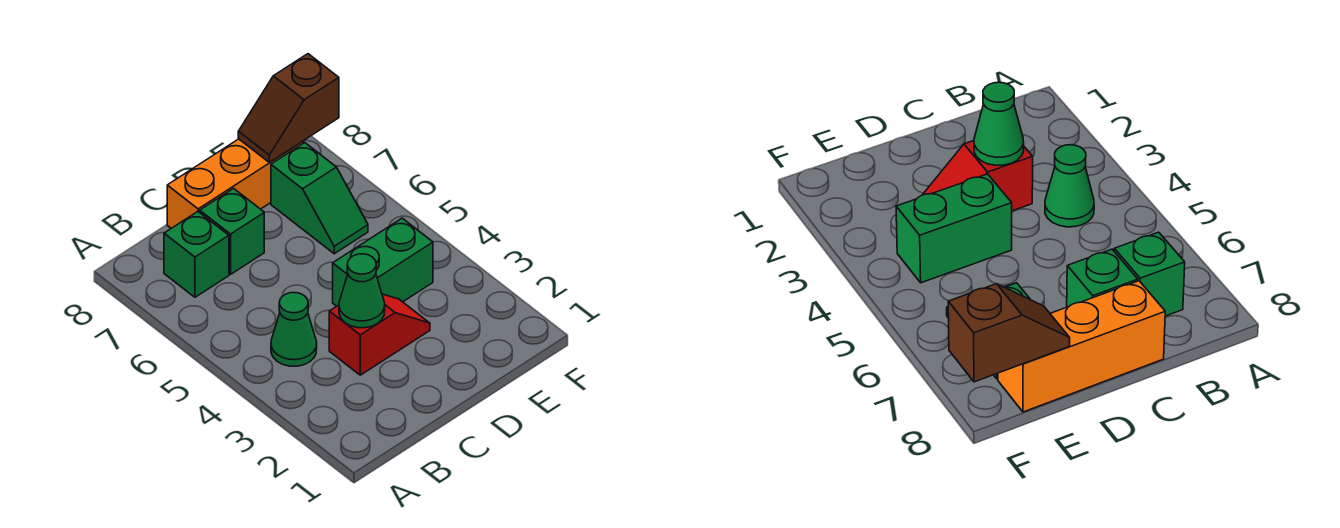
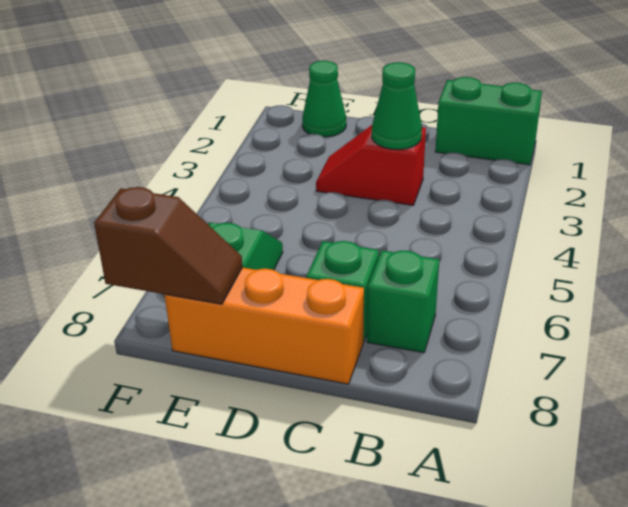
green 1x1 cone [271,293,317,366] -> green 1x1 cone moved to [302,61,346,137]
green 1x2 brick [333,218,433,306] -> green 1x2 brick moved to [435,77,542,165]

